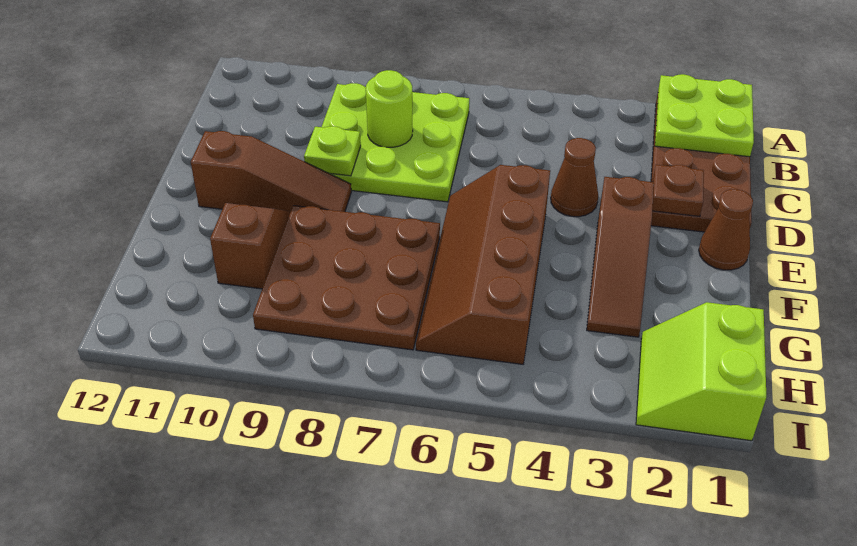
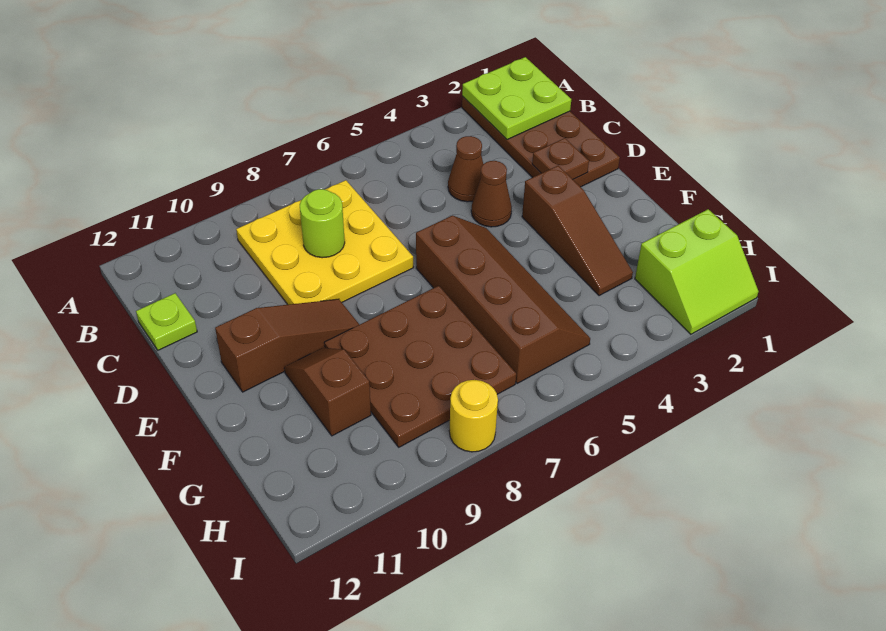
lime 3x3 plate [322,83,469,202] -> yellow 3x3 plate [236,180,413,305]
lime 1x1 plate [304,126,361,176] -> lime 1x1 plate moved to [136,293,197,350]
brown 1x1 cone [699,189,753,270] -> brown 1x1 cone moved to [448,136,483,202]
brown 2x4 slope [416,165,550,364] -> brown 2x4 slope turned to [416,216,590,383]
lime 2x2 slope [636,302,766,441] -> lime 2x2 slope turned to [635,209,758,334]
none -> yellow 1x1 round brick [449,380,498,452]

